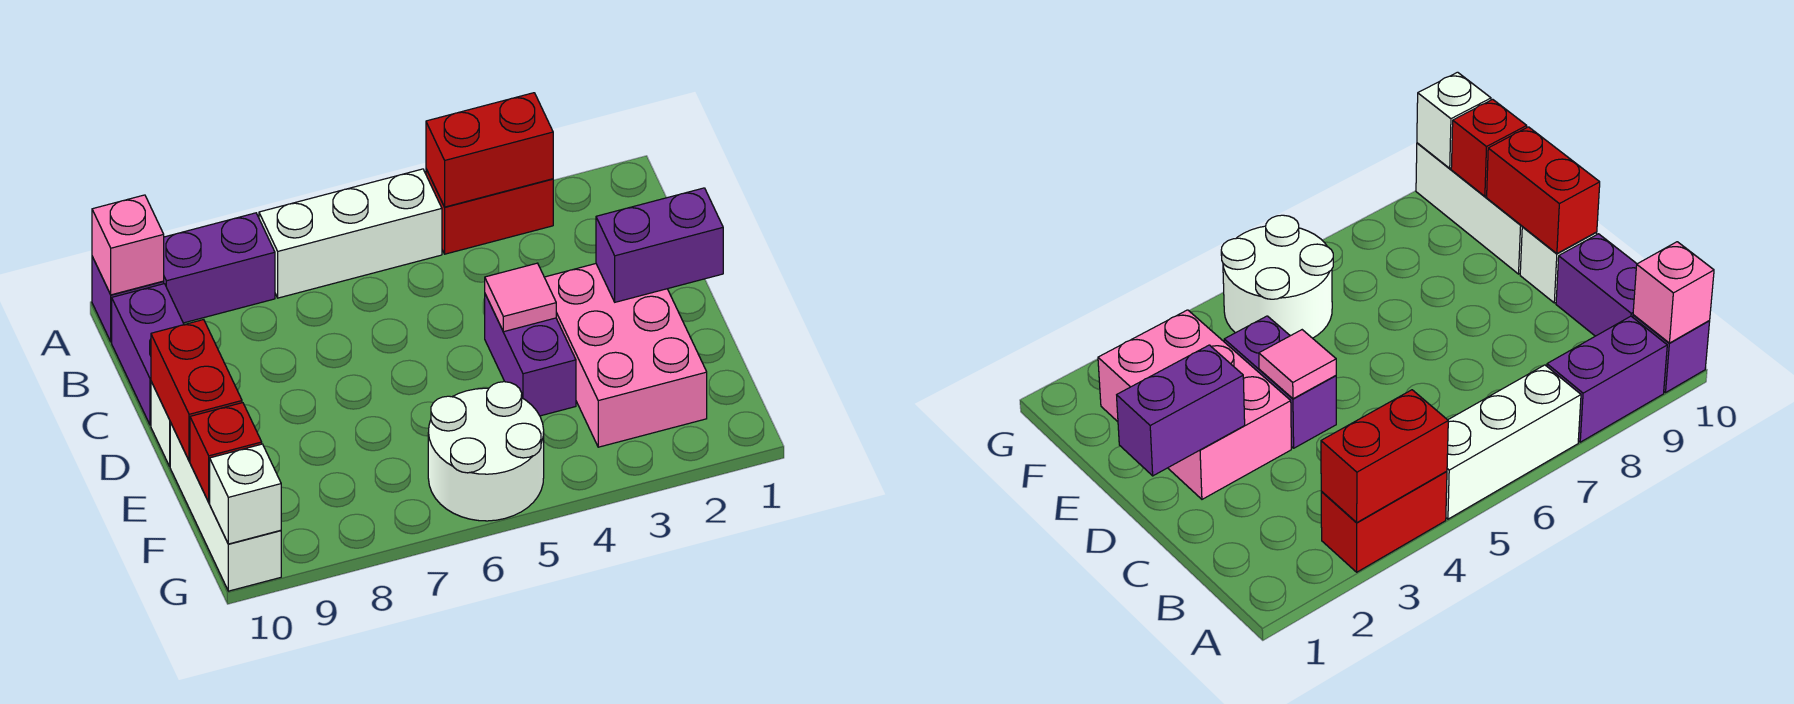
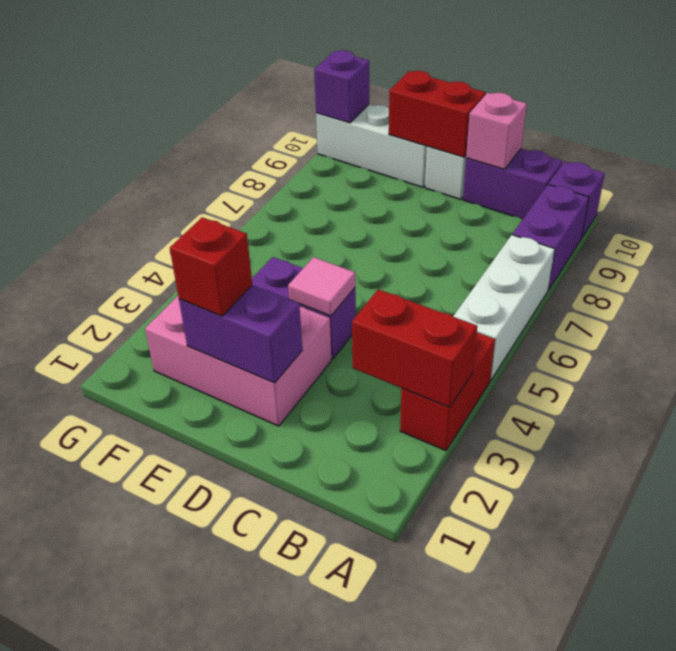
red 1x2 brick [426,93,553,207] -> red 1x2 brick turned to [352,289,477,407]
pink 1x1 brick [92,195,164,295] -> pink 1x1 brick moved to [466,93,527,169]
purple 1x2 brick [596,188,723,302] -> purple 1x2 brick turned to [179,285,302,383]
white 2x2 round brick [428,382,544,521] -> none
red 1x1 brick [190,403,262,502] -> red 1x1 brick moved to [170,217,252,316]
white 1x1 brick [210,444,281,544] -> purple 1x1 brick [314,50,369,123]

